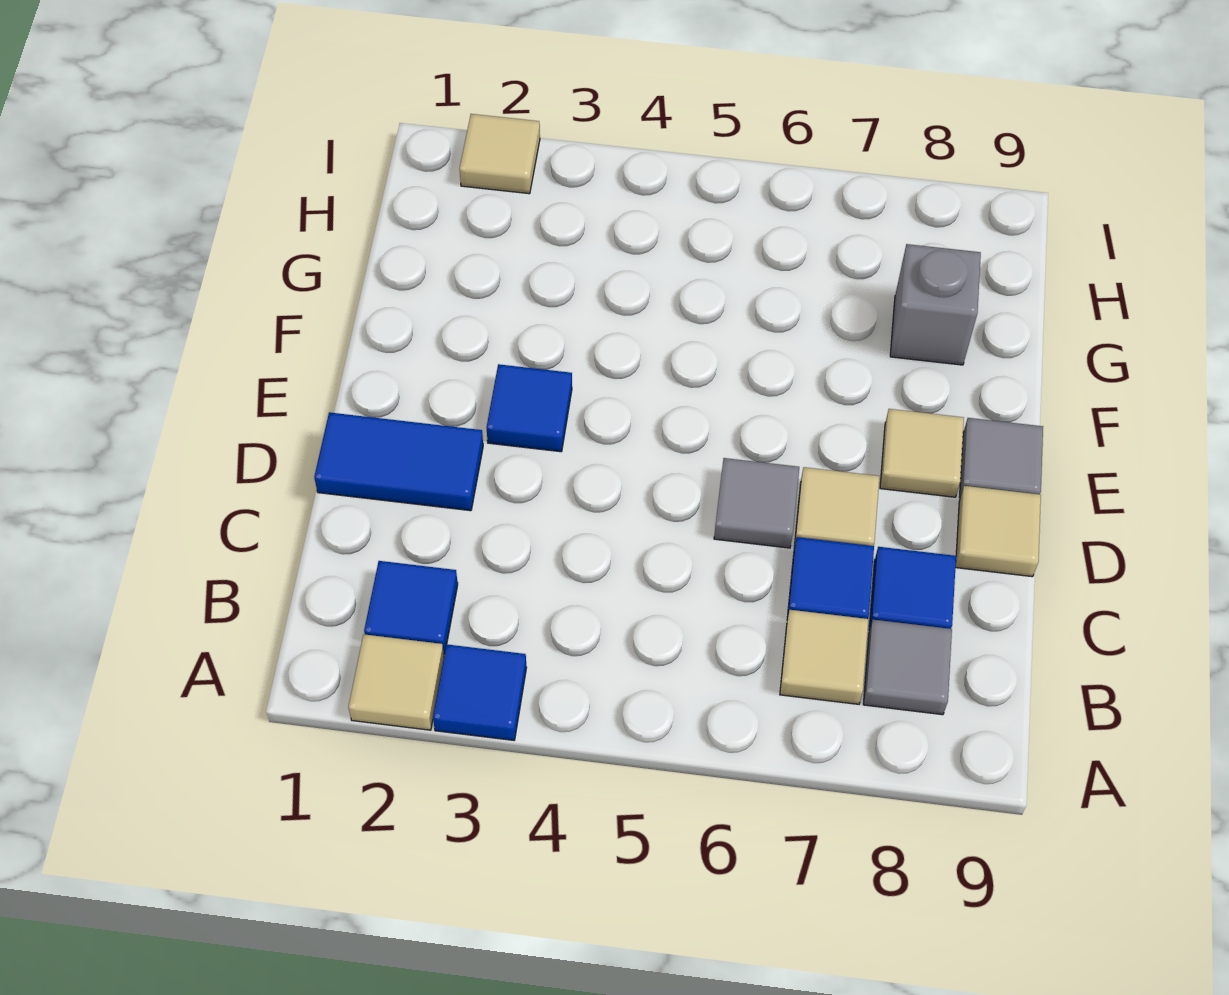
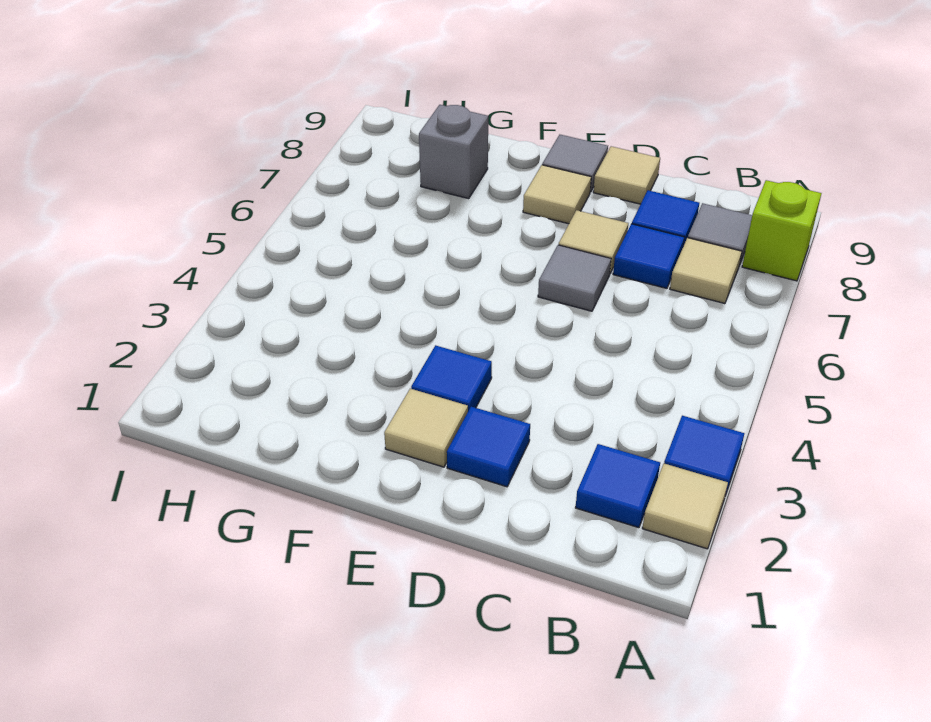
none -> lime 1x1 brick [742,180,822,281]
blue 1x2 tile [314,412,483,511] -> blue 1x1 tile [447,407,530,487]
tan 1x1 tile [459,114,540,194] -> tan 1x1 tile moved to [384,389,468,467]

